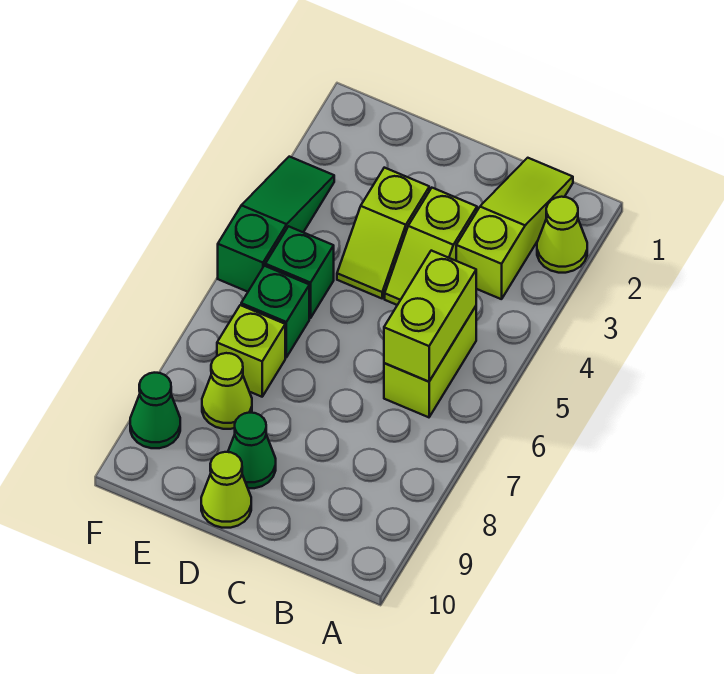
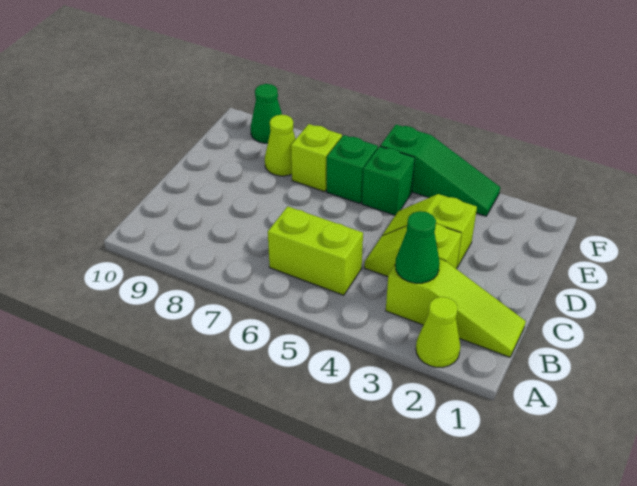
lime 1x2 brick [384,251,476,382] -> none
green 1x1 cone [228,413,276,488] -> green 1x1 cone moved to [395,211,440,283]
lime 1x1 cone [201,452,251,528] -> none

